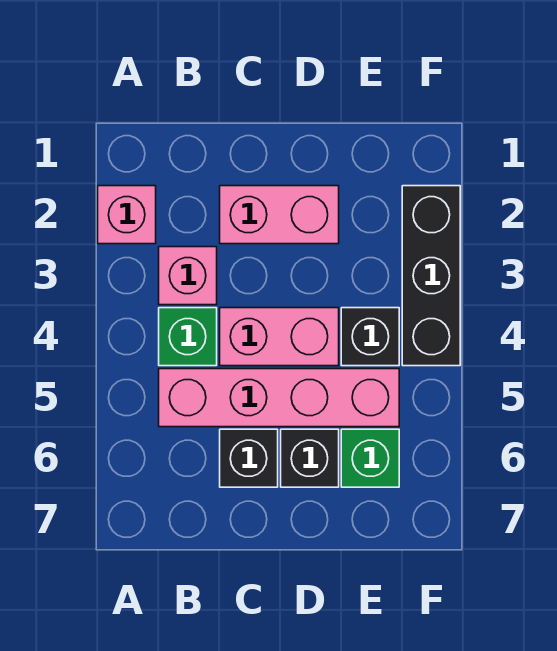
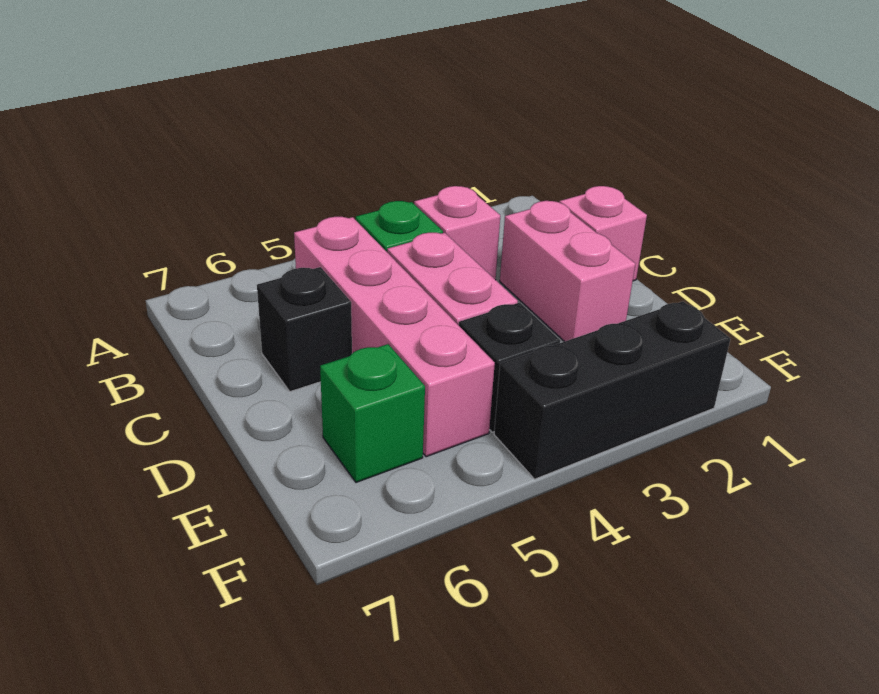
pink 1x1 brick [98,186,156,244] -> pink 1x1 brick moved to [559,186,647,281]
black 1x1 brick [281,429,339,487] -> none

